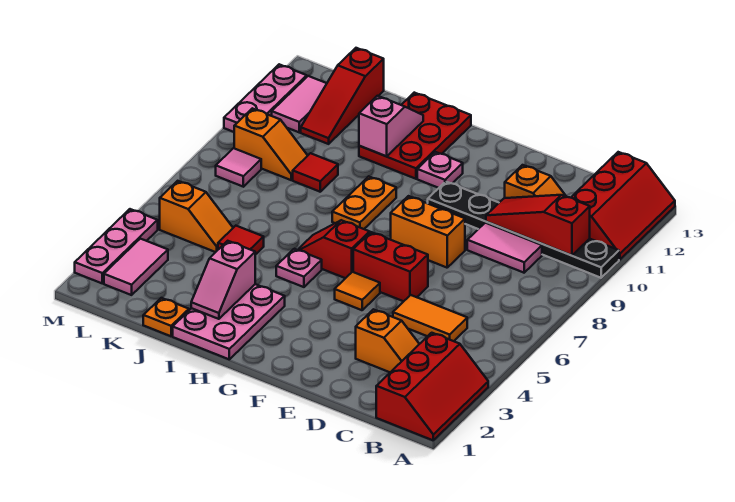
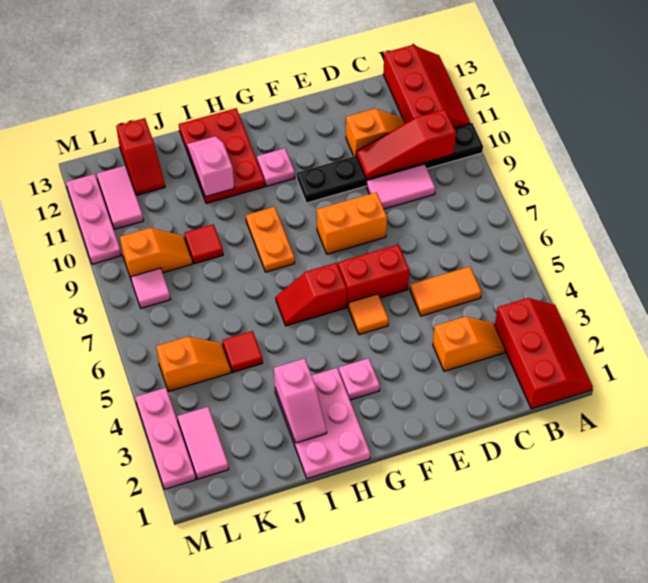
pink 1x1 plate [276,249,322,287] -> pink 1x1 plate moved to [339,358,380,400]
orange 1x1 plate [143,298,189,336] -> none
red 1x3 slope [301,48,384,144] -> red 1x2 slope [116,118,165,195]

